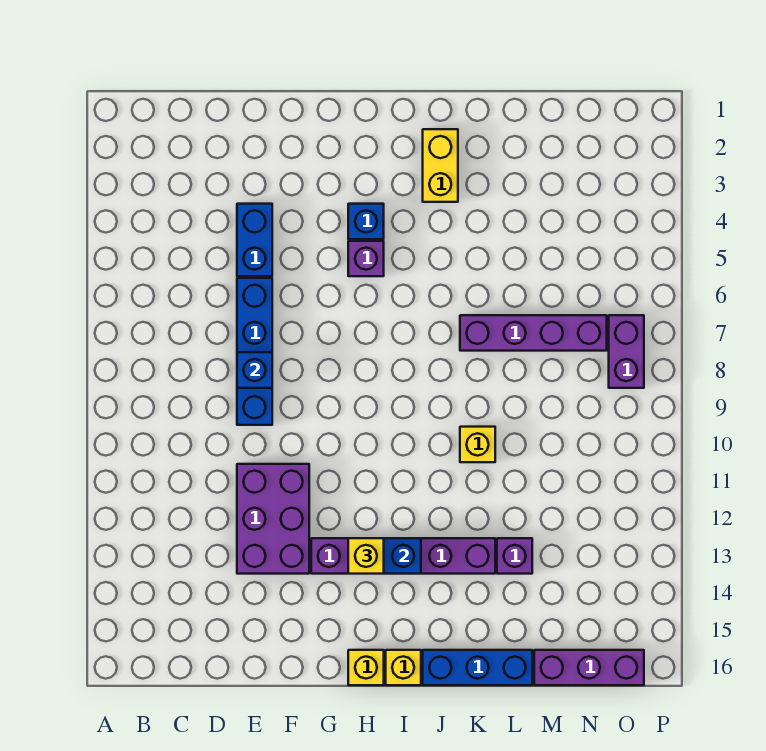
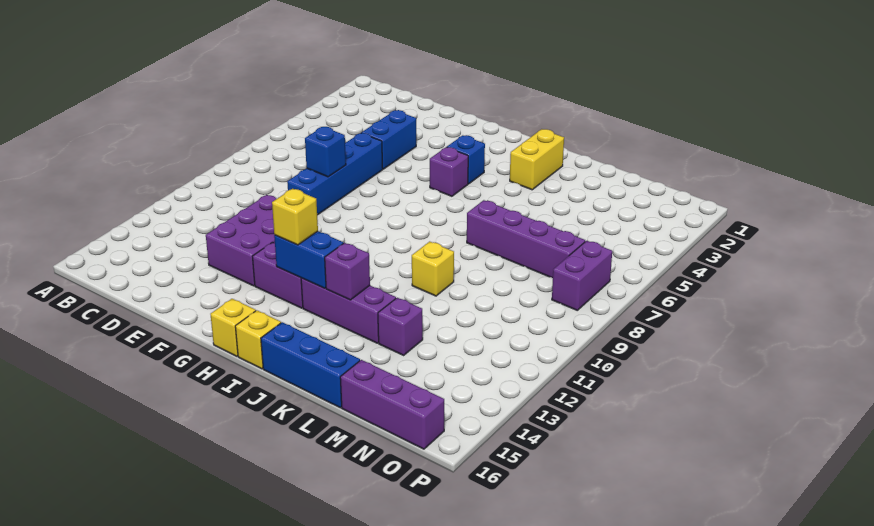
none -> purple 1x1 brick [325,243,370,300]

